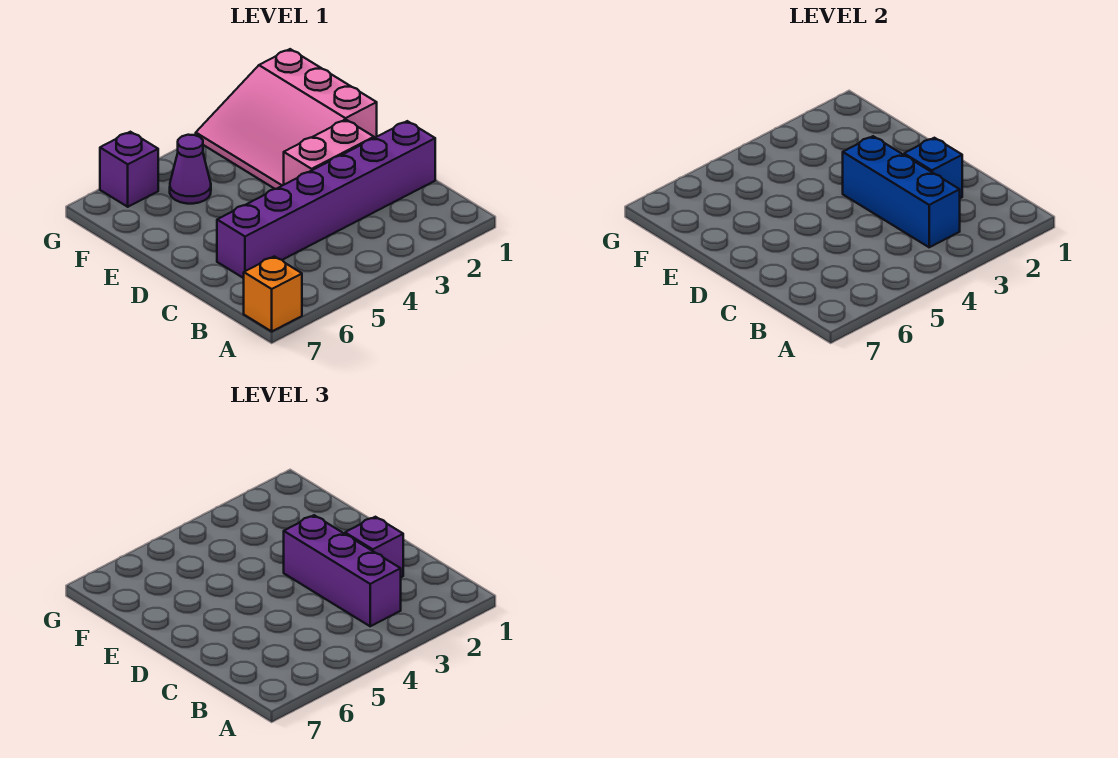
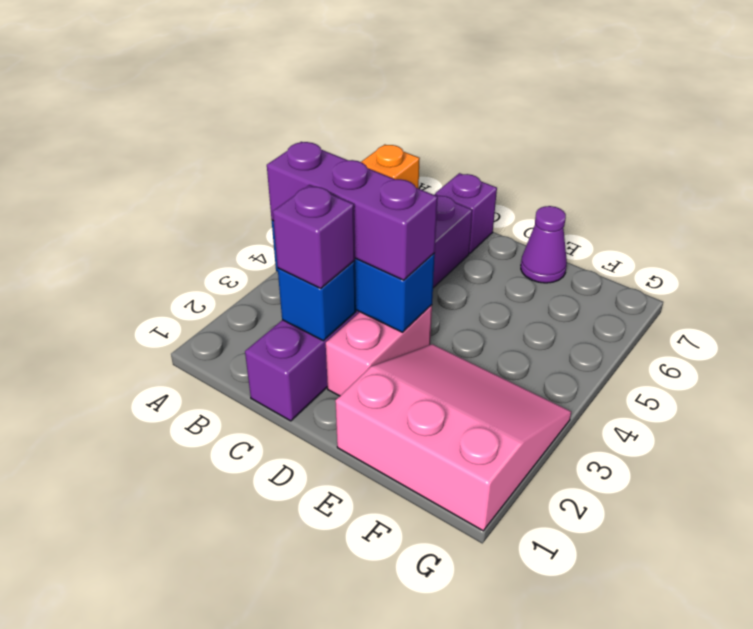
purple 1x1 cone [170,135,211,204] -> purple 1x1 cone moved to [521,206,567,283]
purple 1x1 brick [100,132,158,207] -> purple 1x1 brick moved to [435,173,497,254]

